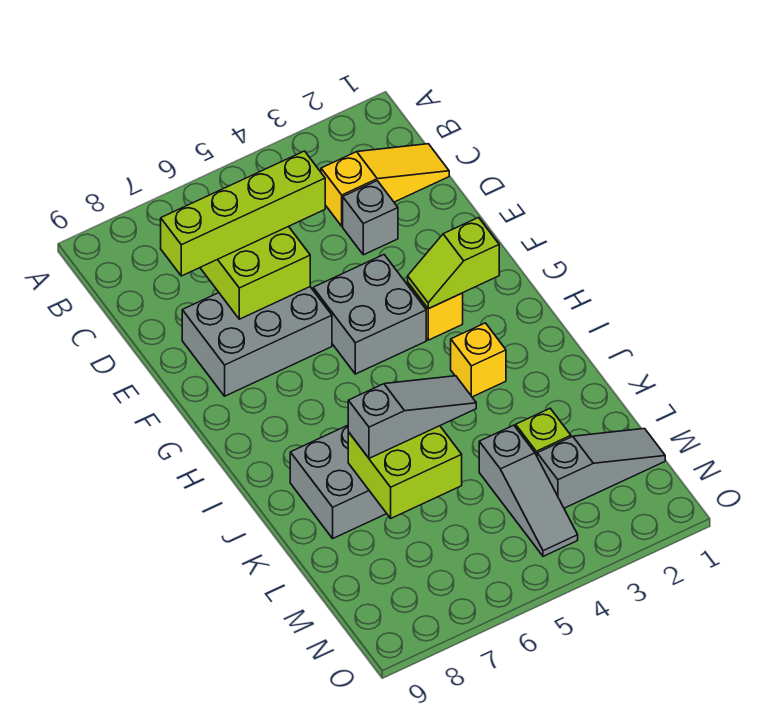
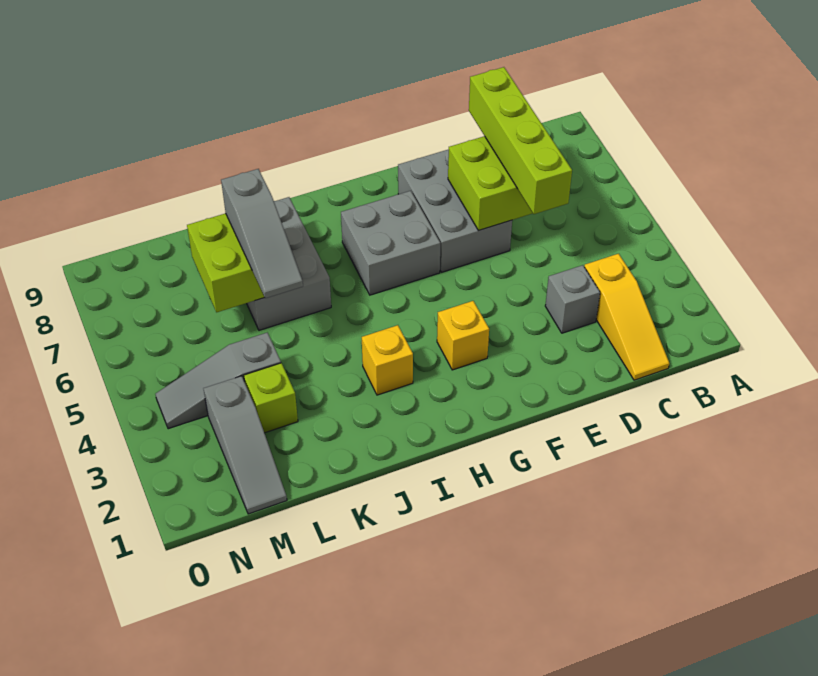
grey 2x2 brick [313,255,426,374] -> grey 2x2 brick moved to [341,191,440,295]
lime 1x2 slope [408,218,499,309] -> none

